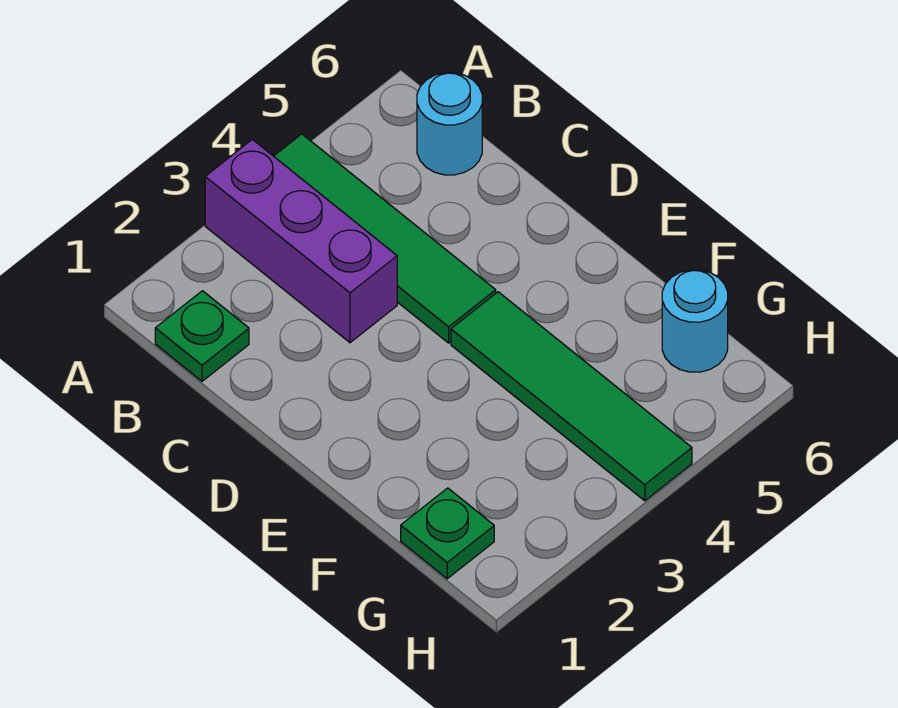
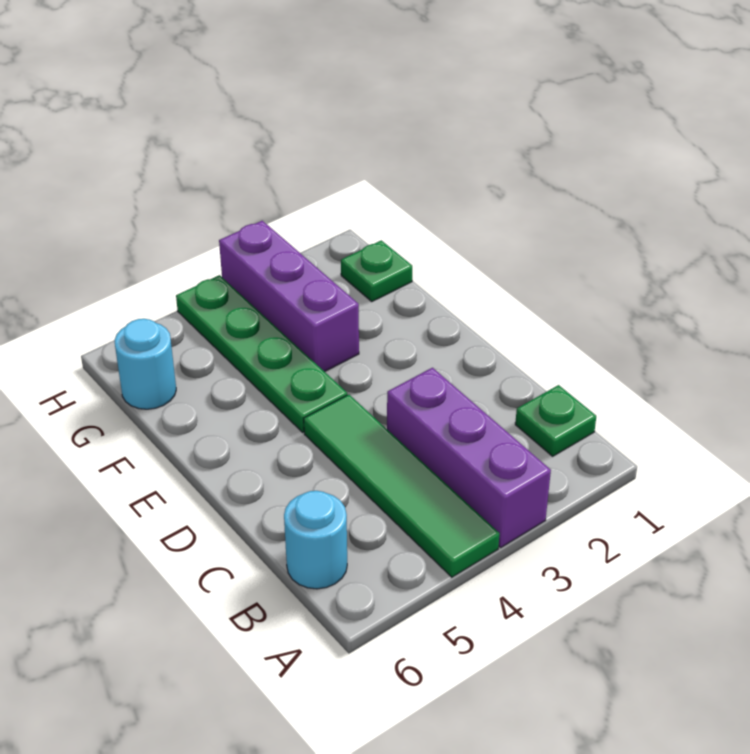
green 1x4 tile [451,292,692,501] -> green 1x4 plate [176,275,347,432]
none -> purple 1x3 brick [219,221,359,372]

